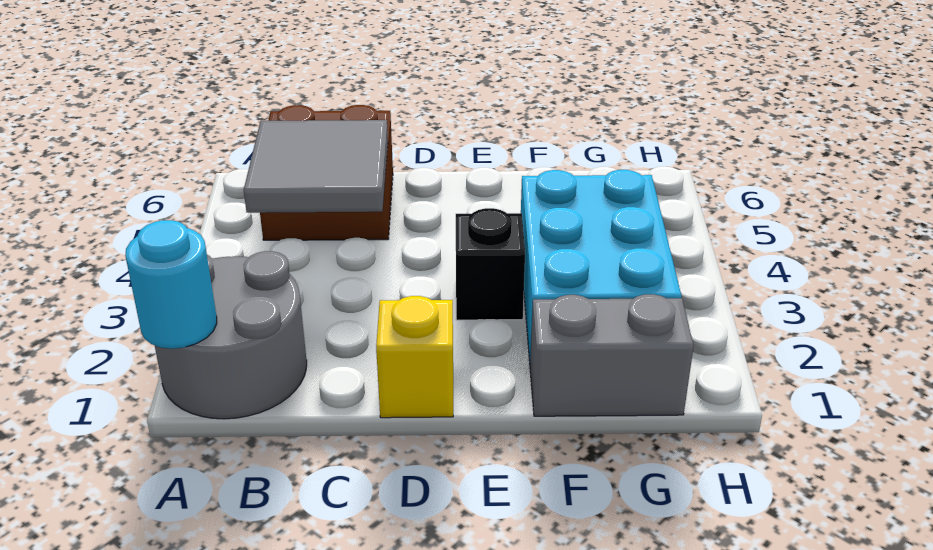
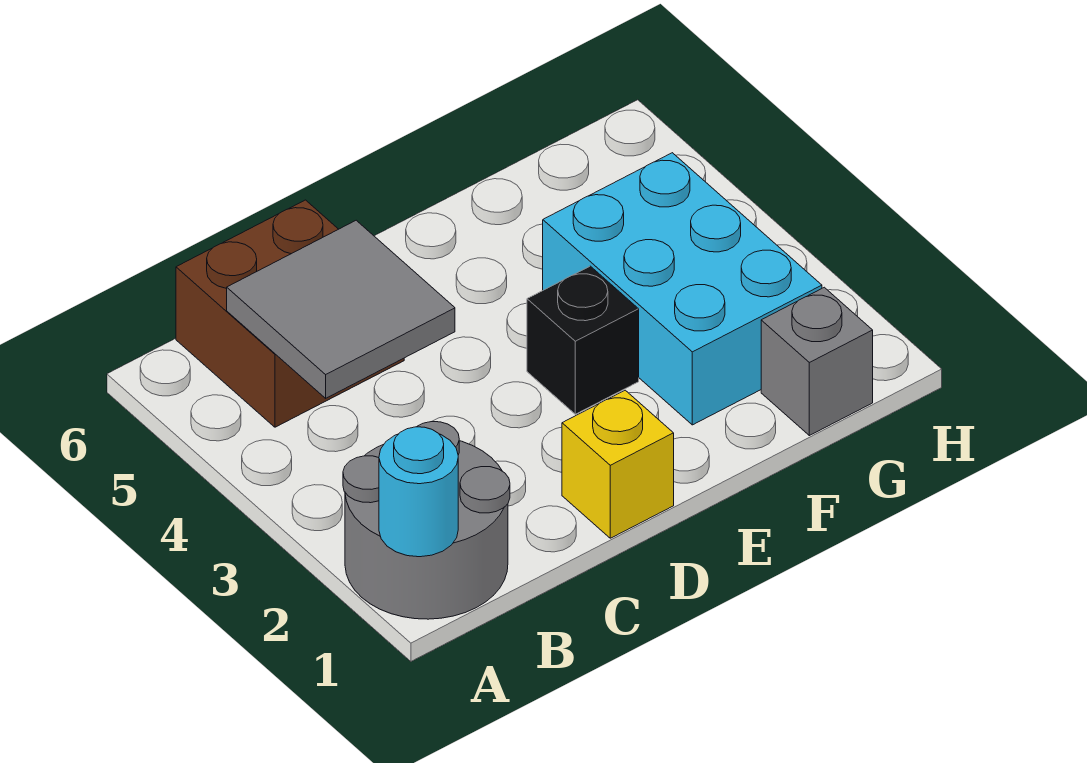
grey 1x2 brick [530,294,694,416] -> grey 1x1 brick [761,287,873,436]

